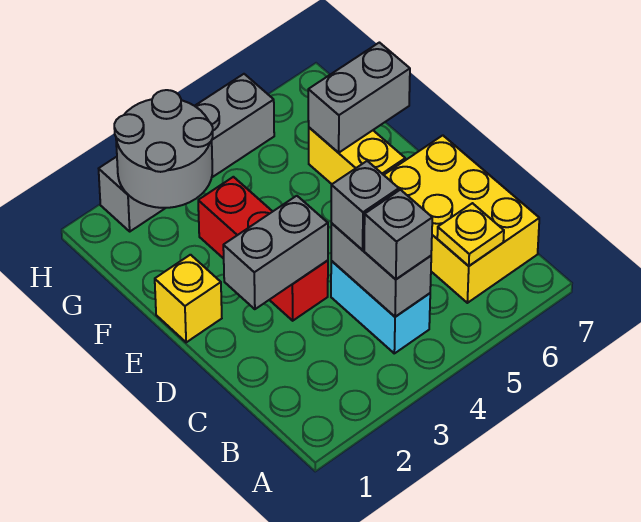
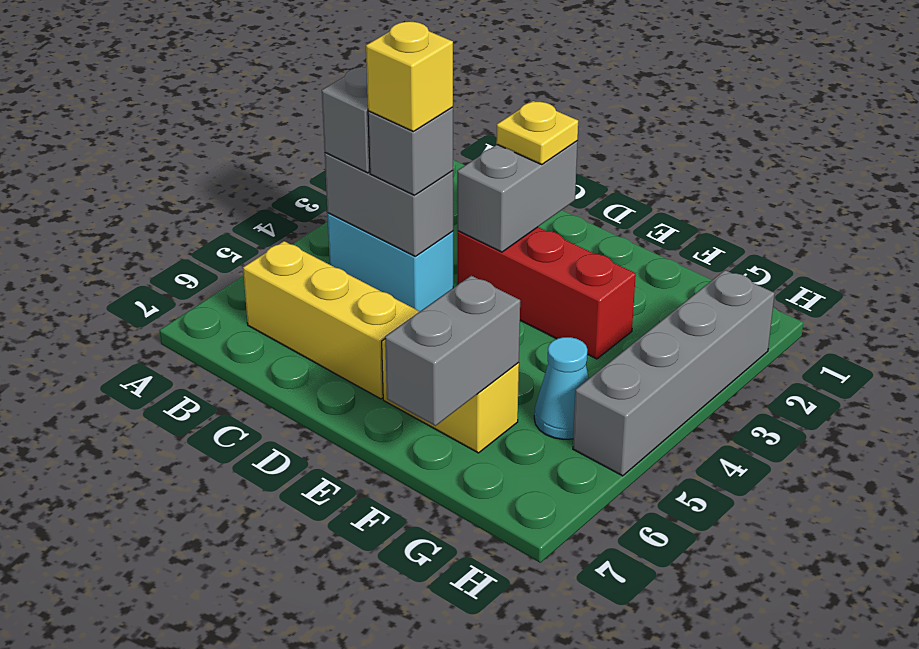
yellow 2x3 brick [384,135,539,303] -> yellow 1x3 brick [243,241,419,399]
yellow 1x1 plate [437,203,504,266] -> yellow 1x1 plate moved to [496,101,578,165]
yellow 1x1 brick [155,255,222,342] -> yellow 1x1 brick moved to [366,22,453,131]
grey 2x2 round brick [114,90,213,208] -> none
none -> cyan 1x1 cone [534,337,589,439]

